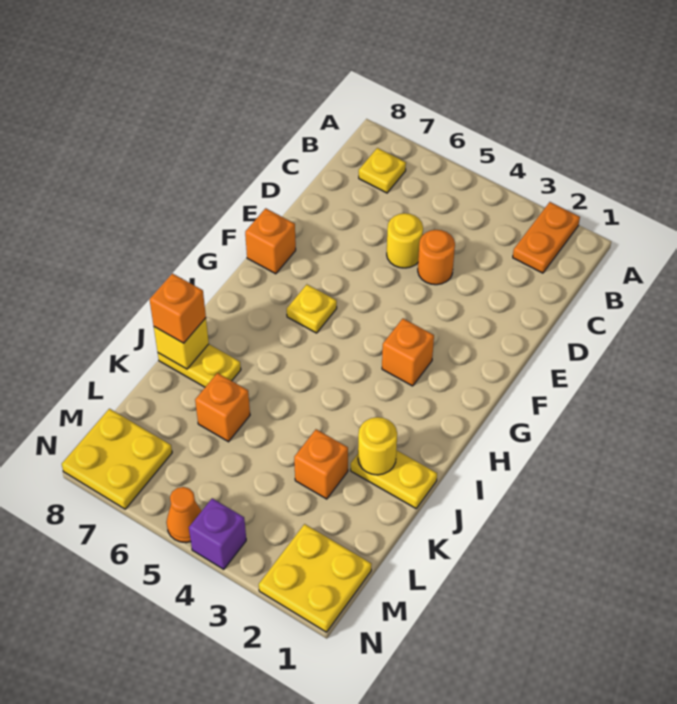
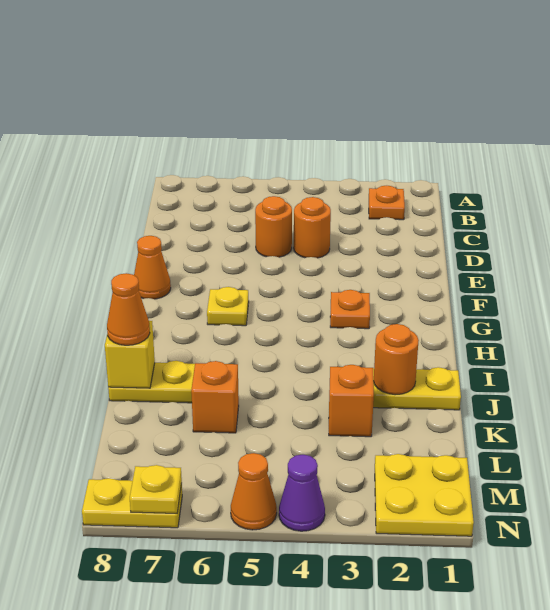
orange 1x2 plate [513,202,580,273] -> orange 1x1 plate [369,186,405,220]
yellow 1x1 plate [359,148,406,193] -> yellow 1x1 plate moved to [130,465,182,513]
yellow 1x1 round brick [387,213,423,268] -> orange 1x1 round brick [255,196,292,257]
orange 1x1 brick [245,208,296,274] -> orange 1x1 cone [134,236,171,299]
orange 1x1 brick [382,319,434,386] -> orange 1x1 plate [330,290,370,329]
yellow 1x1 round brick [358,417,397,475] -> orange 1x1 round brick [373,324,419,395]
orange 1x1 brick [149,273,206,343] -> orange 1x1 cone [107,273,150,345]
yellow 2x2 plate [62,409,172,509] -> yellow 1x2 plate [82,478,182,528]
purple 1x1 brick [189,498,246,569] -> purple 1x1 cone [279,455,325,531]

